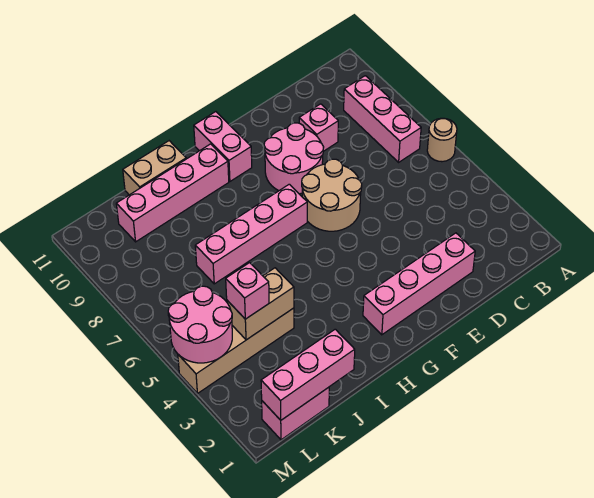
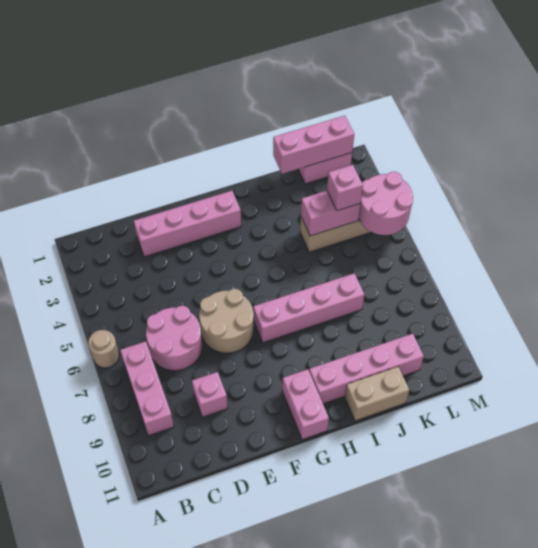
pink 2x2 round brick [264,123,324,194] -> pink 2x2 round brick moved to [146,306,202,371]
tan 1x2 brick [227,268,294,340] -> pink 1x2 brick [301,191,361,236]

